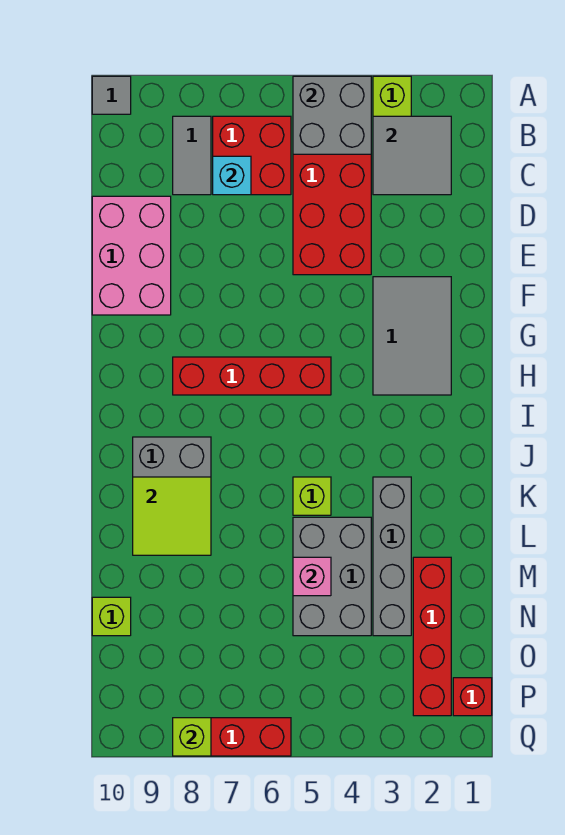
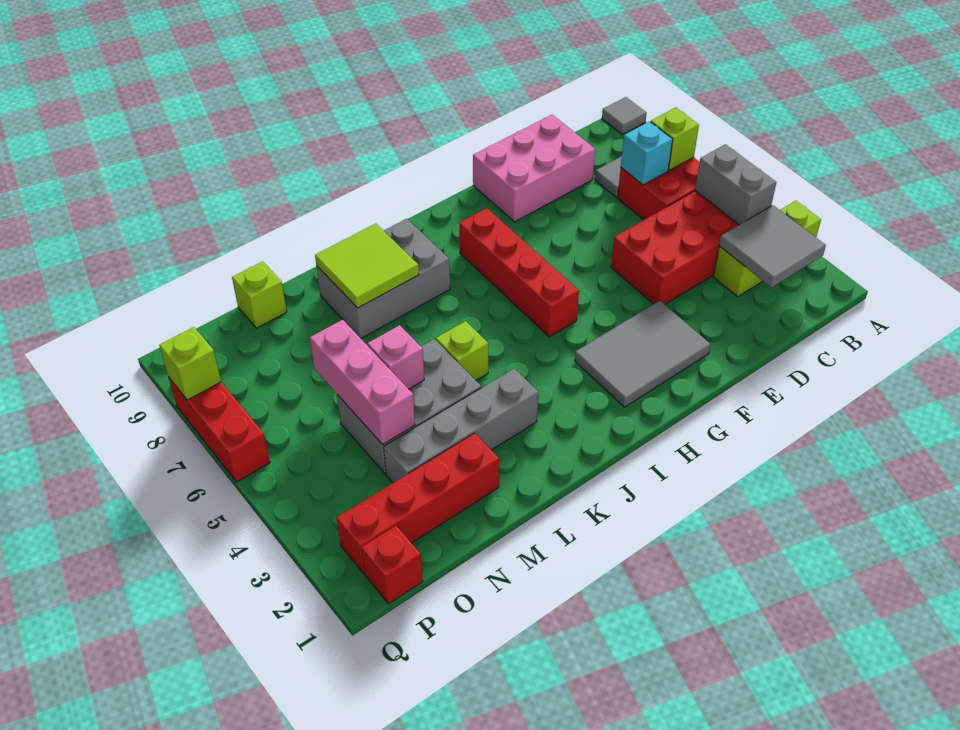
grey 2x2 brick [293,76,371,154] -> grey 1x2 brick [695,144,777,225]
none -> lime 1x1 brick [651,108,699,170]
none -> pink 1x3 brick [310,320,415,445]

